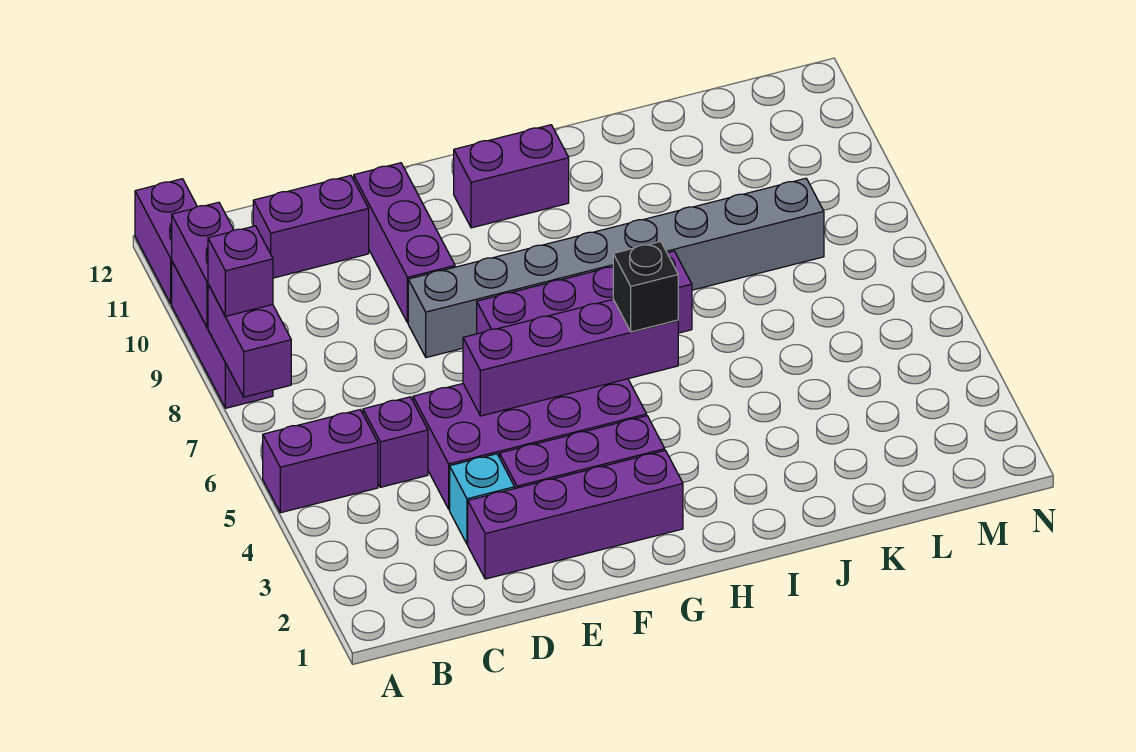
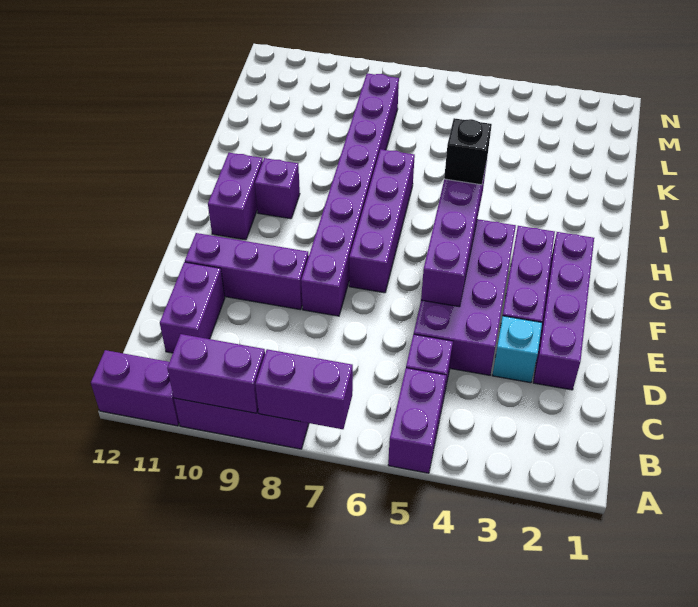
purple 1x1 brick [208,226,273,316] -> purple 1x1 brick moved to [255,158,300,219]
grey 1x8 brick [408,178,824,358] -> purple 1x8 brick [301,73,399,316]

